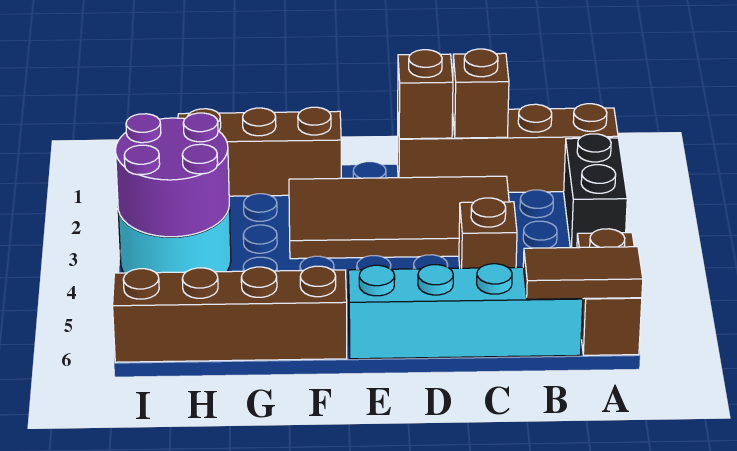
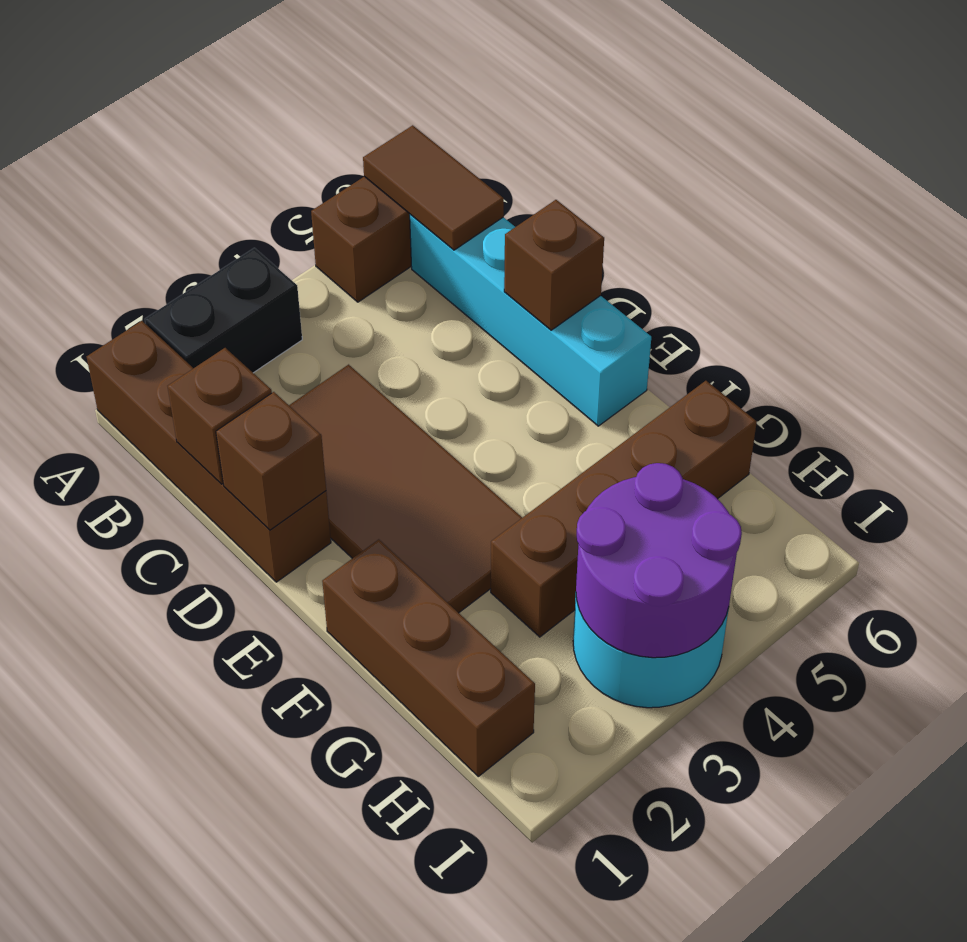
brown 1x1 brick [459,198,517,268] -> brown 1x1 brick moved to [504,200,604,330]
brown 1x4 brick [113,266,347,362] -> brown 1x4 brick turned to [491,381,757,637]

